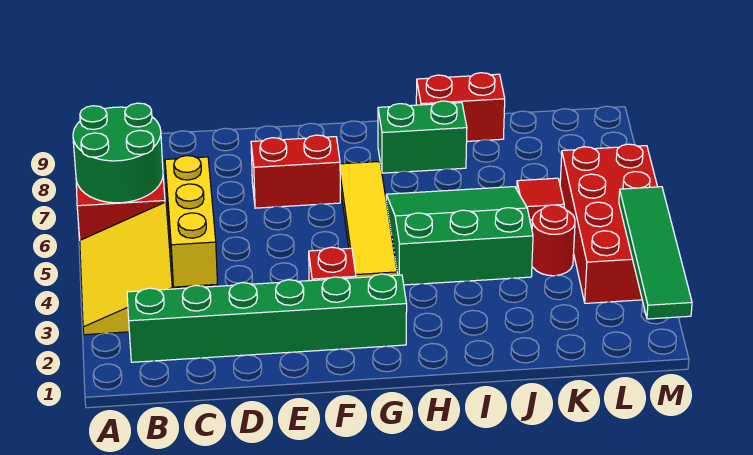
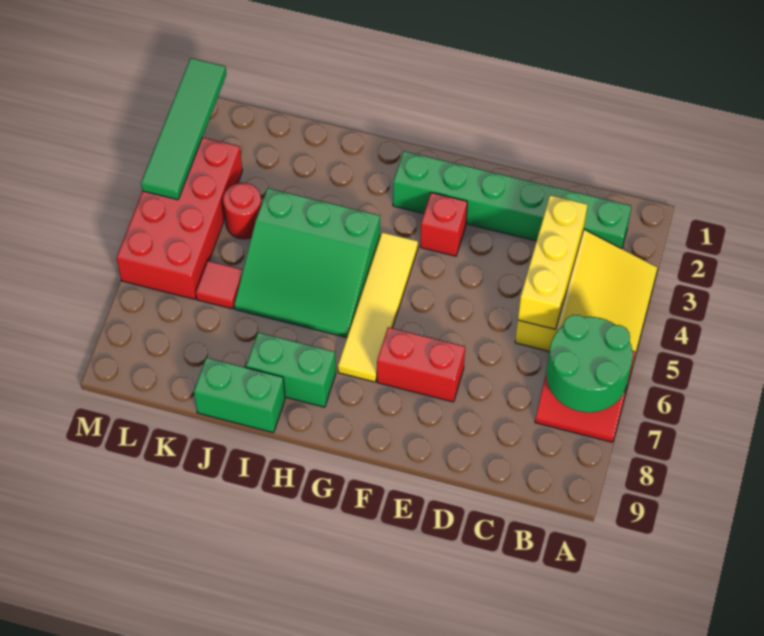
red 1x2 brick [416,73,505,141] -> green 1x2 brick [194,358,285,433]

